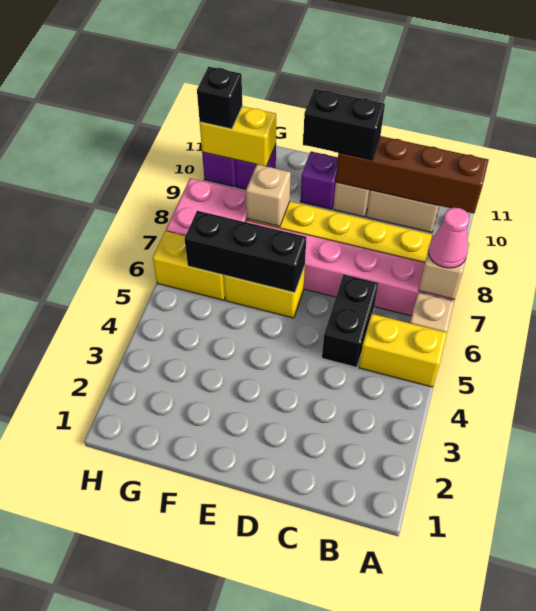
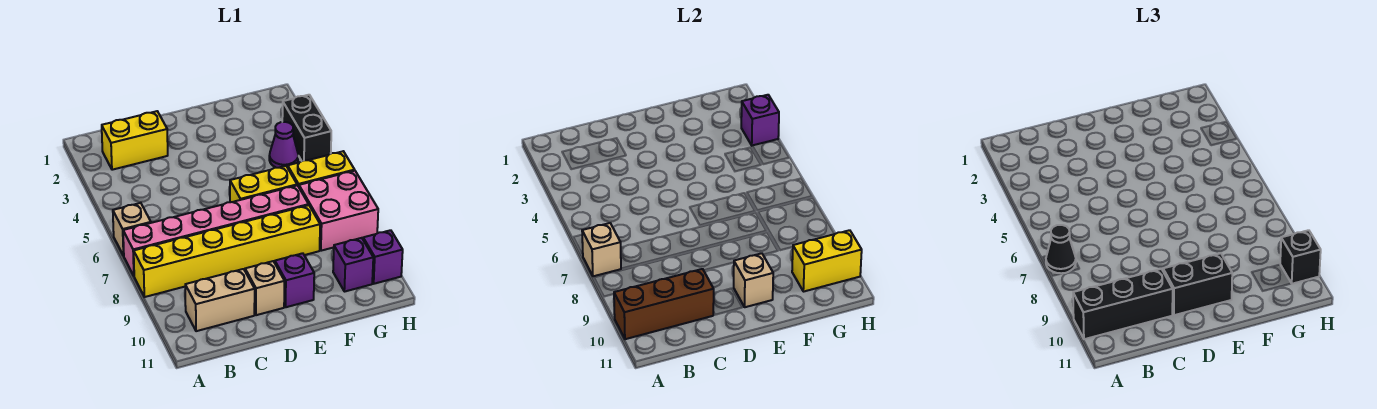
yellow 1x2 brick [359,314,447,387] -> yellow 1x2 brick moved to [102,111,168,170]
pink 1x1 cone [429,208,469,268] -> black 1x1 cone [1046,225,1076,273]
brown 1x4 brick [336,136,489,213] -> brown 1x3 brick [614,269,714,339]
black 1x2 brick [322,274,378,367] -> black 1x2 brick moved to [282,95,331,161]
black 1x3 brick [184,211,306,293] -> black 1x3 brick moved to [1073,269,1173,339]
tan 1x1 brick [246,164,291,226] -> tan 1x1 brick moved to [734,253,773,307]
none -> purple 1x1 cone [269,122,298,168]
none -> purple 1x1 brick [741,95,779,145]

